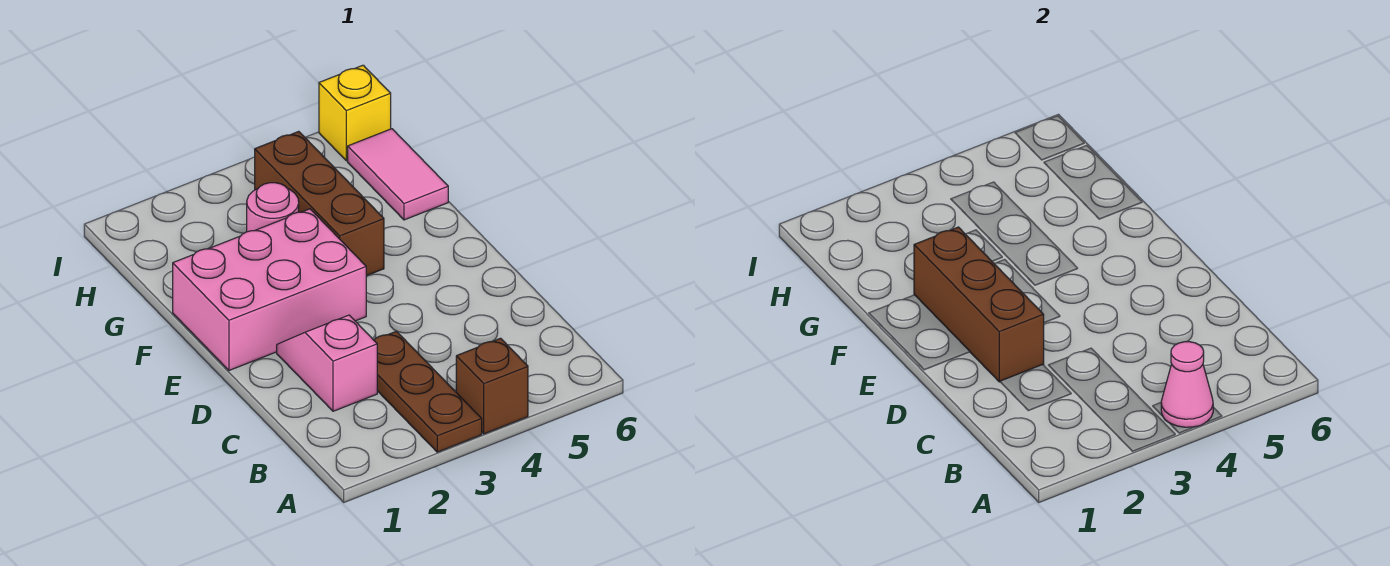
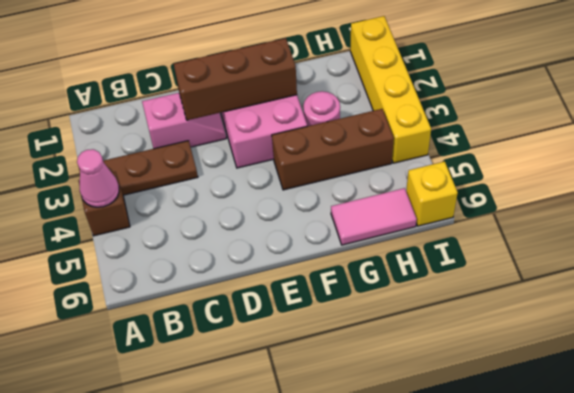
none -> yellow 1x4 brick [350,16,431,163]

